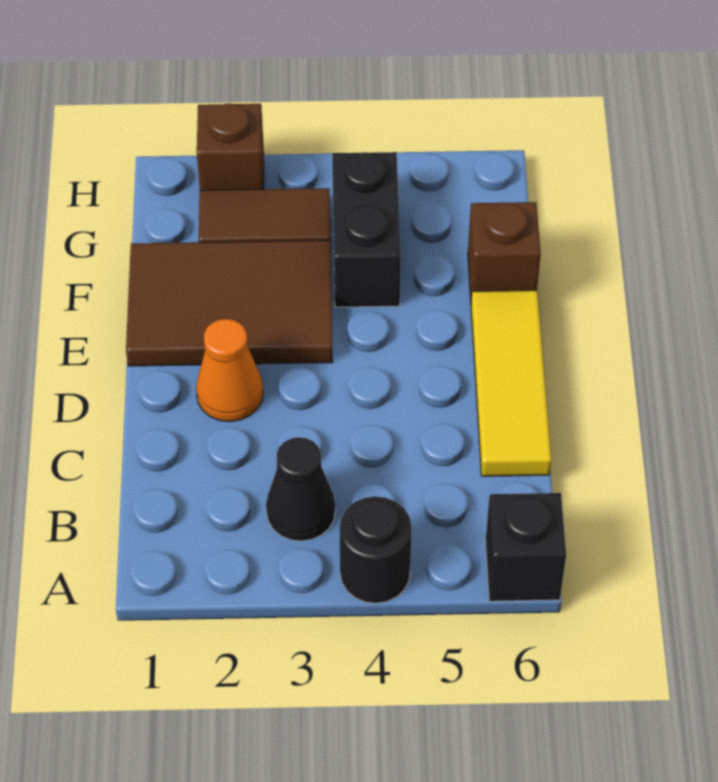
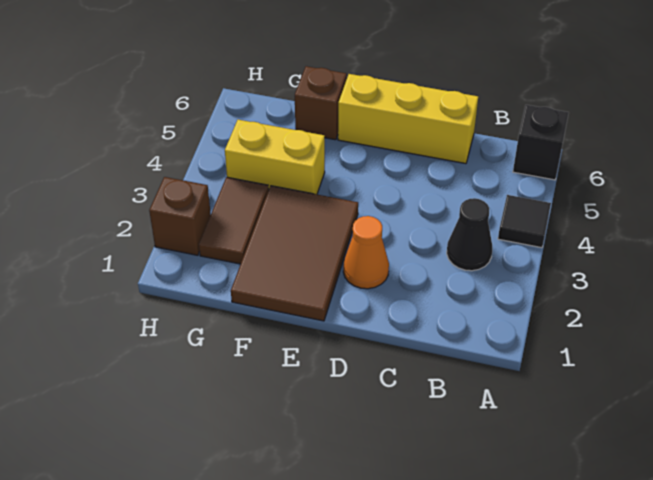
black 1x1 round brick [339,496,412,603] -> black 1x1 tile [498,195,551,248]
yellow 1x3 tile [471,290,551,476] -> yellow 1x3 brick [338,74,478,164]
black 1x2 brick [332,152,401,307] -> yellow 1x2 brick [225,120,325,194]

